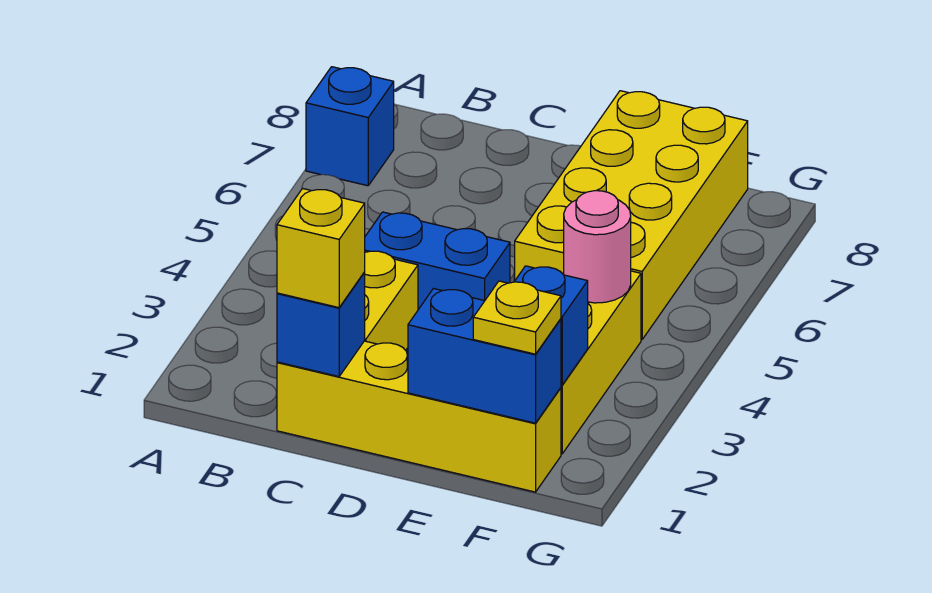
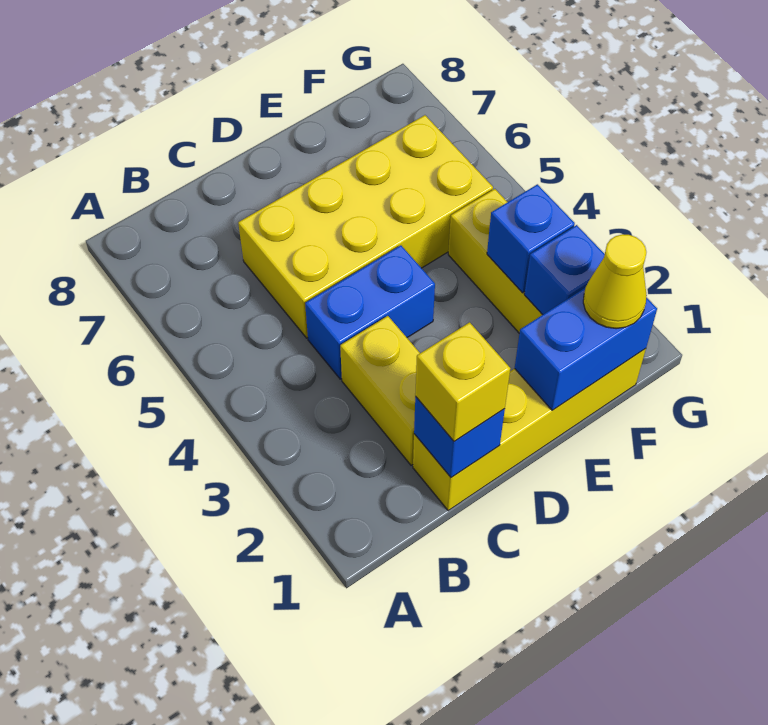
blue 1x1 brick [306,67,394,186] -> blue 1x1 brick moved to [487,184,575,293]
yellow 2x4 brick [515,91,748,340] -> yellow 2x4 brick turned to [238,115,493,338]
yellow 1x1 plate [473,281,561,354] -> yellow 1x1 cone [583,234,647,329]
pink 1x1 round brick [564,191,631,303] -> none

